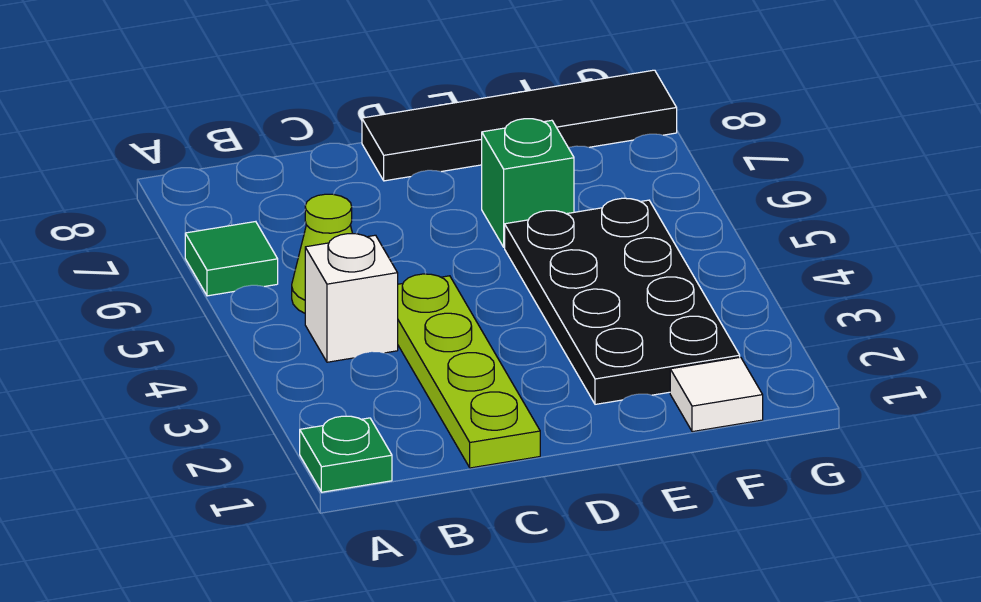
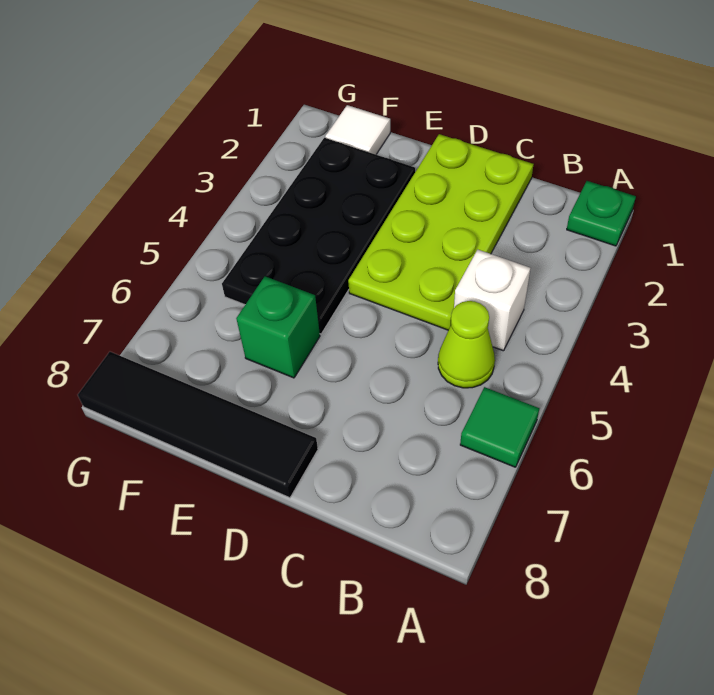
lime 1x4 plate [398,274,540,468] -> lime 2x4 plate [348,134,534,330]

